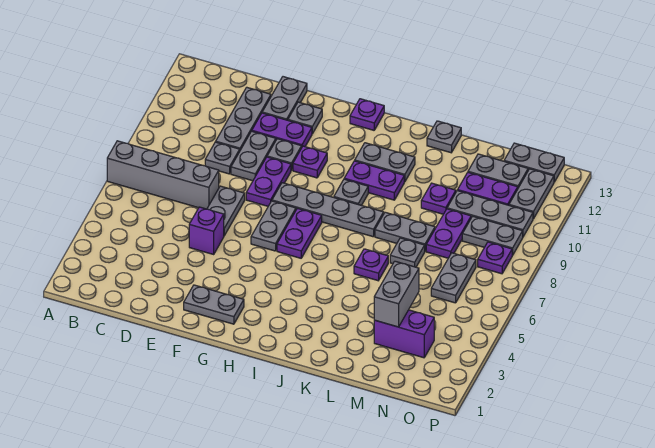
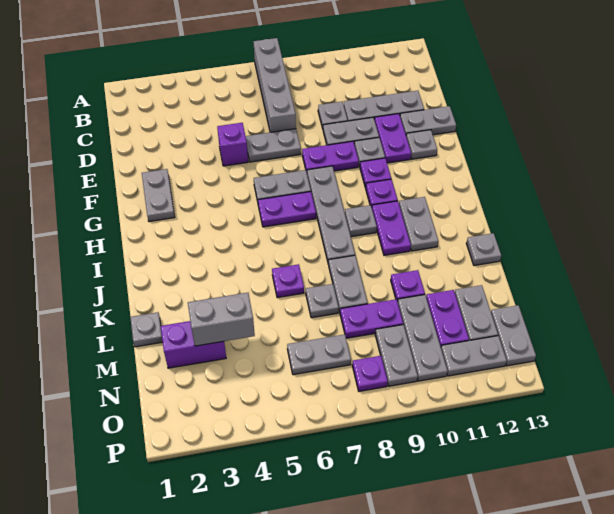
purple 1x1 plate [350,99,384,130] -> purple 1x1 plate moved to [366,179,398,207]
none -> grey 1x1 plate [130,312,163,347]
purple 1x2 brick [374,310,434,358] -> purple 1x2 brick turned to [161,321,226,368]

